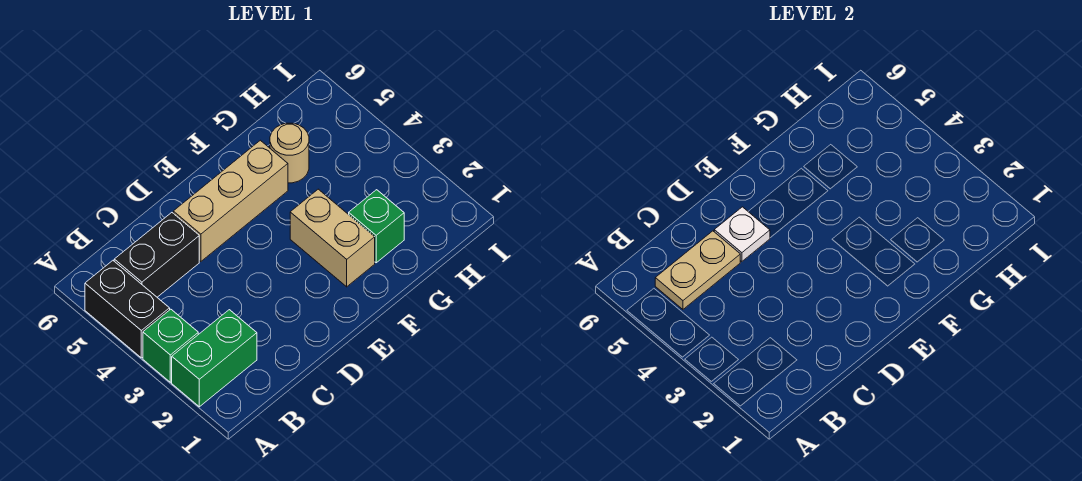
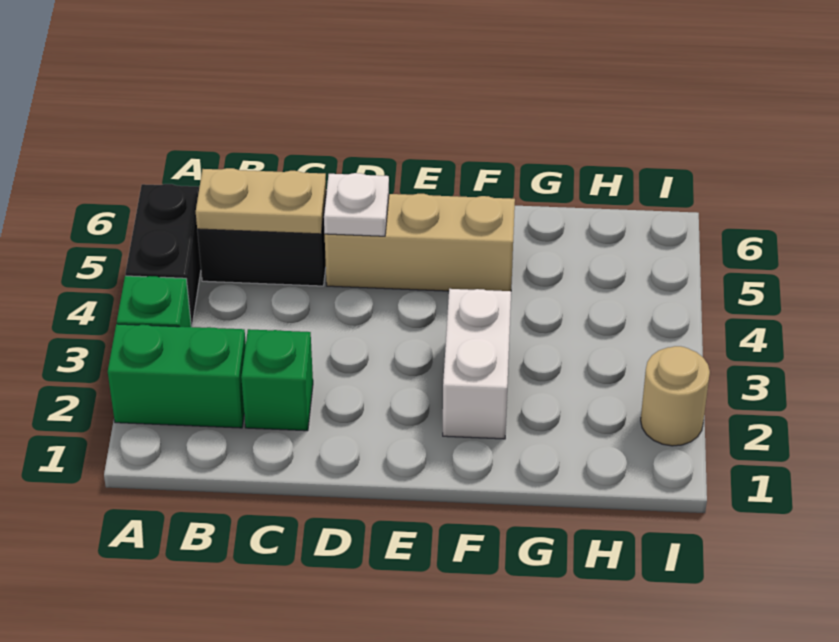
tan 1x2 brick [290,189,375,287] -> white 1x2 brick [443,289,511,439]
green 1x1 brick [349,190,404,263] -> green 1x1 brick moved to [241,329,313,431]
tan 1x1 round brick [270,123,309,183] -> tan 1x1 round brick moved to [641,346,710,446]

